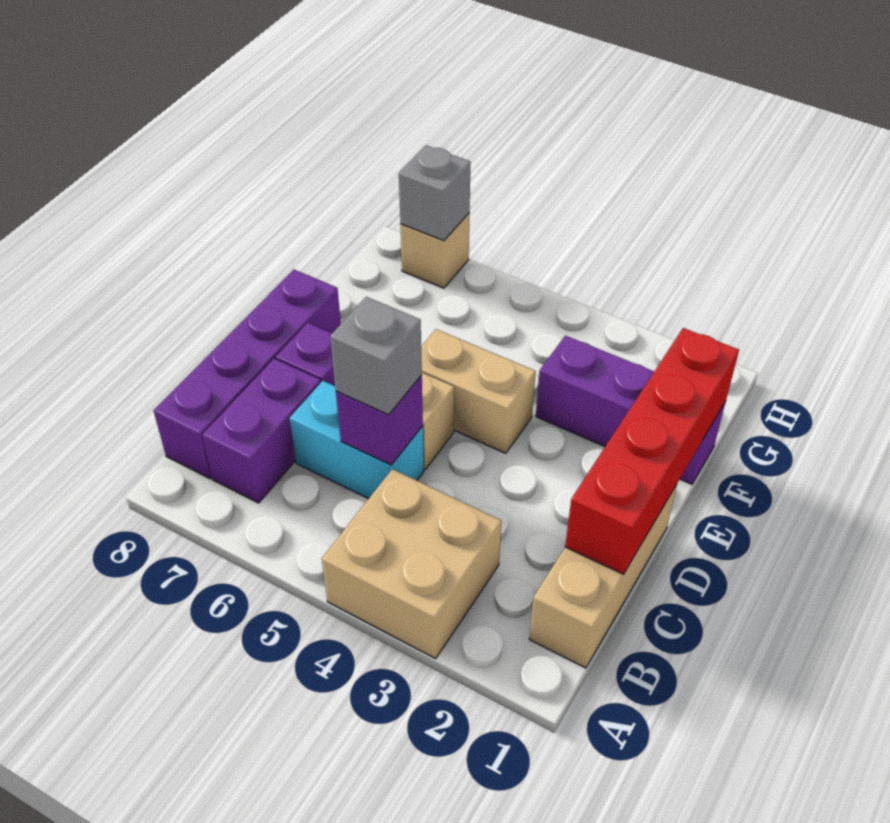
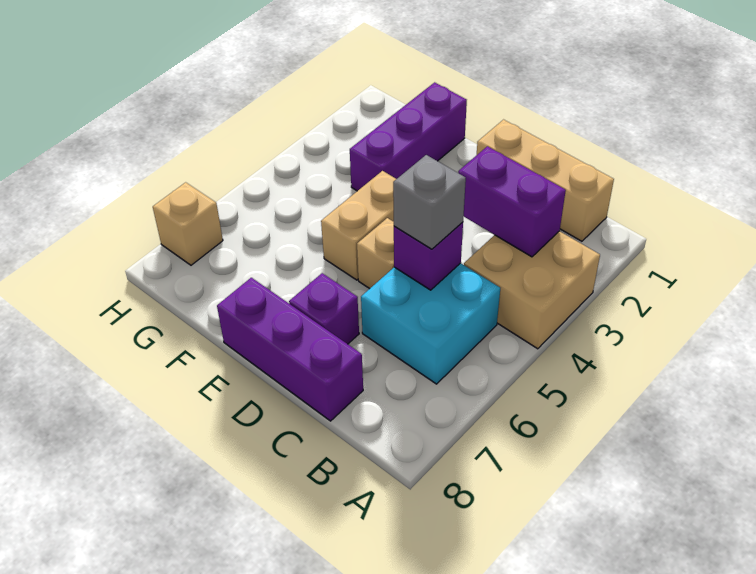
purple 1x2 brick [202,359,321,503] -> purple 1x2 brick moved to [458,146,566,257]
purple 1x4 brick [154,270,341,479] -> purple 1x3 brick [217,278,363,421]
red 1x4 brick [565,328,739,574] -> none
cyan 1x2 brick [290,381,424,499] -> cyan 2x2 brick [361,263,500,384]
grey 1x1 brick [399,146,470,241] -> none

